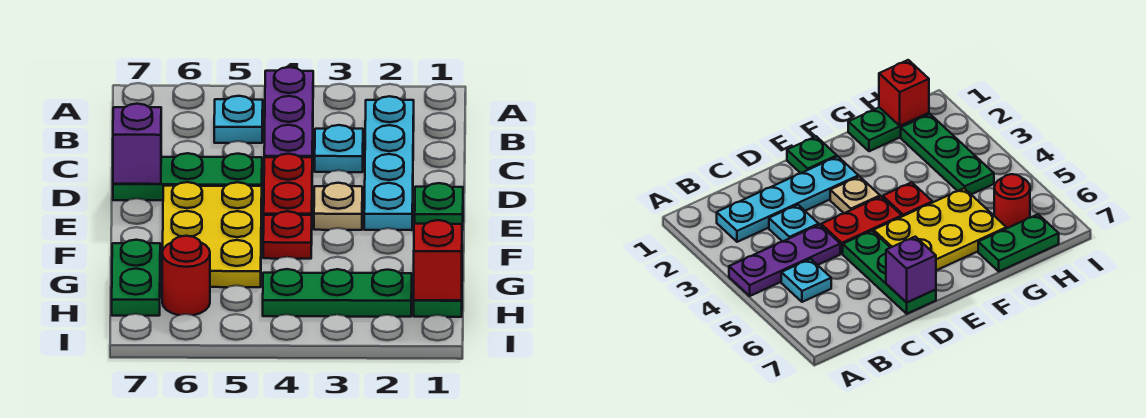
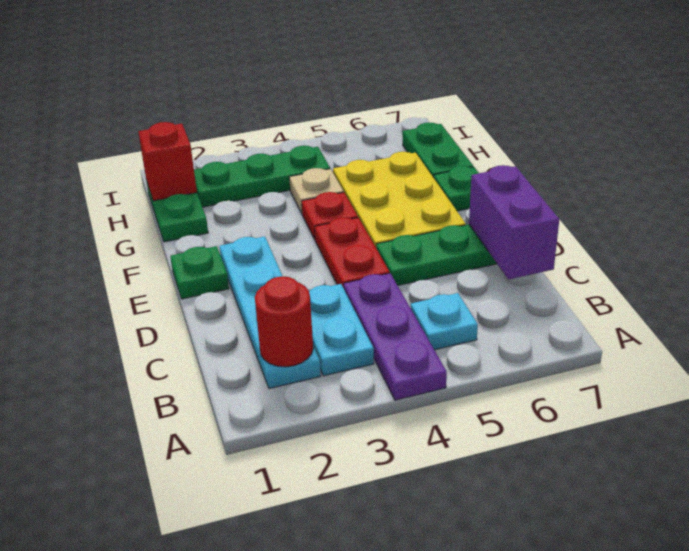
cyan 1x1 plate [315,125,363,172] -> cyan 1x2 plate [309,284,374,376]
purple 1x1 brick [113,104,161,184] -> purple 1x2 brick [469,165,559,279]
tan 1x1 plate [314,183,362,230] -> tan 1x1 plate moved to [289,168,344,213]
none -> green 1x1 plate [434,166,479,211]
red 1x1 round brick [162,236,210,315] -> red 1x1 round brick moved to [255,276,313,367]

